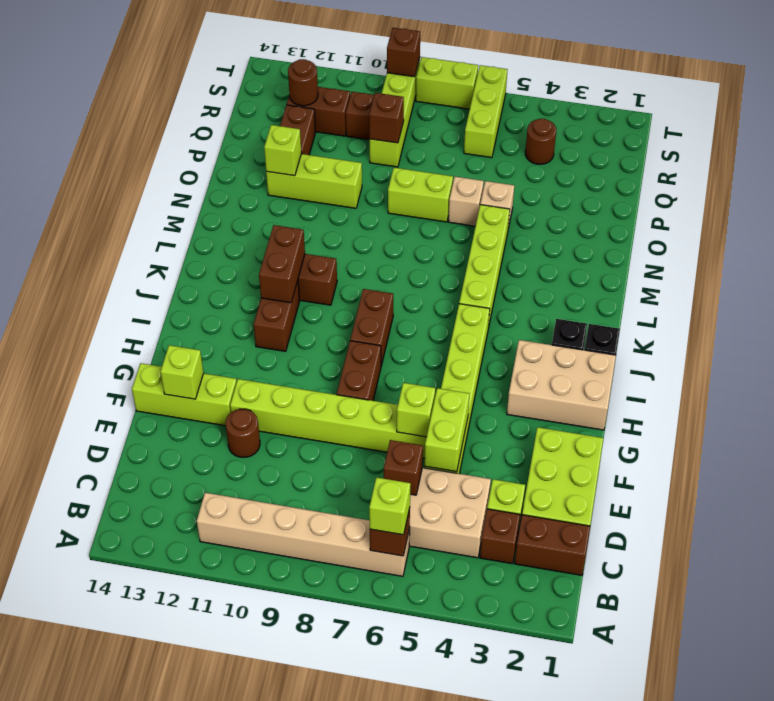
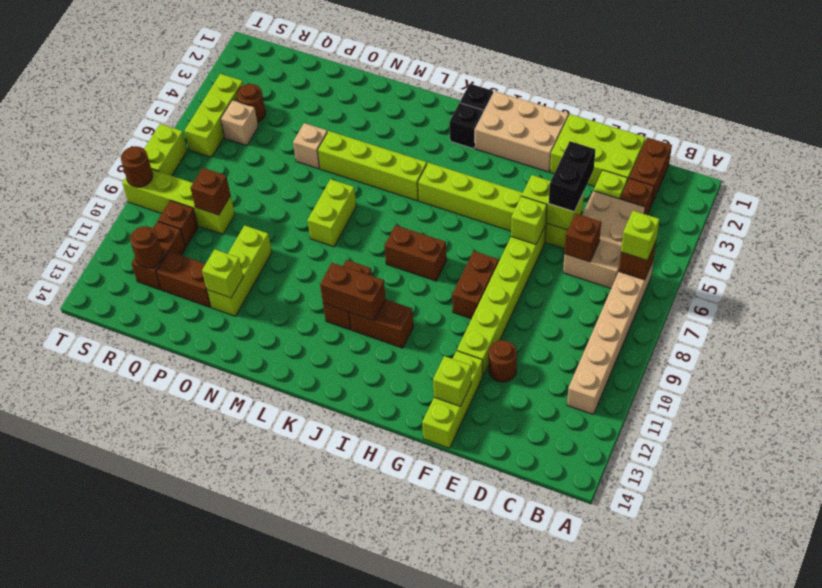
none -> black 1x2 brick [549,141,595,212]
brown 1x2 brick [337,341,381,401] -> brown 1x2 brick turned to [452,251,499,319]
tan 2x3 brick [507,340,616,430] -> tan 2x3 brick turned to [475,91,569,172]
tan 1x1 brick [448,177,484,226] -> tan 1x1 brick moved to [221,100,258,145]
lime 1x2 brick [388,168,453,222] -> lime 1x2 brick moved to [308,179,356,247]
lime 1x3 brick [464,65,508,158] -> lime 1x3 brick turned to [185,74,243,157]
brown 1x1 brick [387,28,420,77] -> brown 1x1 round brick [121,146,153,187]

